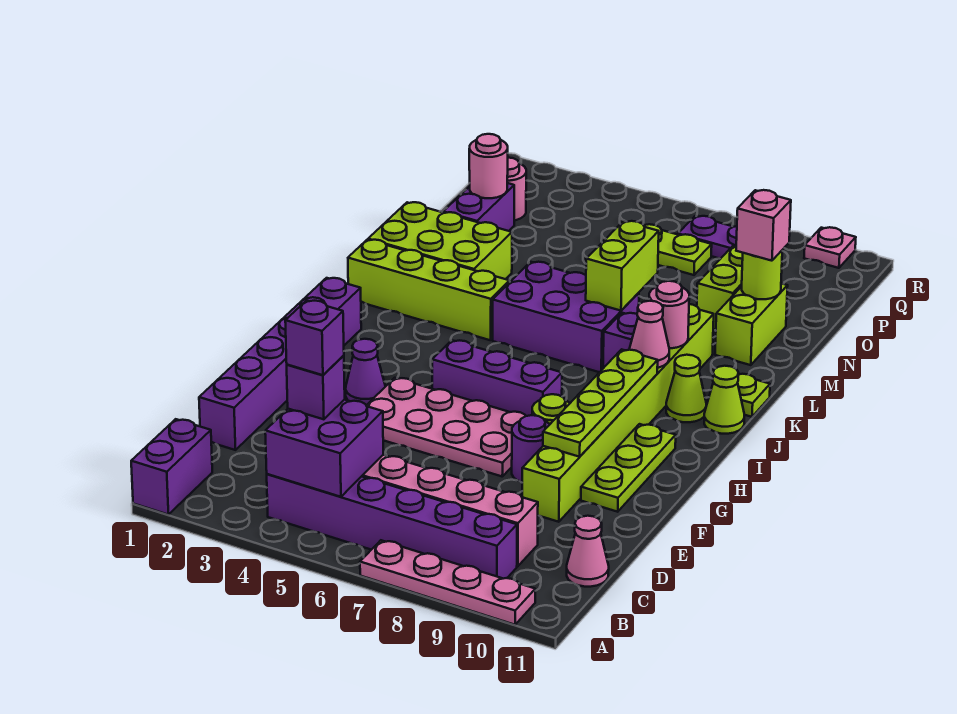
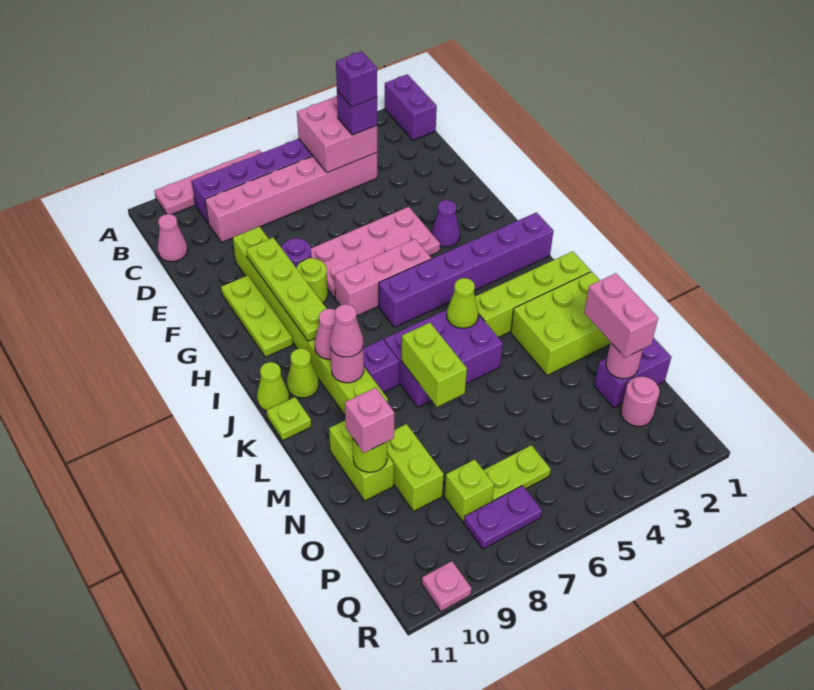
purple 2x2 brick [265,400,383,497] -> pink 2x2 brick [297,96,377,173]
purple 1x6 brick [199,278,361,450] -> purple 1x6 brick turned to [379,212,553,327]
purple 1x3 brick [432,340,562,416] -> pink 1x3 brick [334,239,431,316]
none -> lime 1x1 cone [447,278,478,328]
none -> pink 1x1 cone [330,304,363,357]
purple 1x2 brick [443,183,514,231] -> purple 1x2 brick turned to [594,337,671,408]
none -> pink 1x2 brick [584,273,658,358]
none -> lime 1x1 brick [445,460,494,522]

